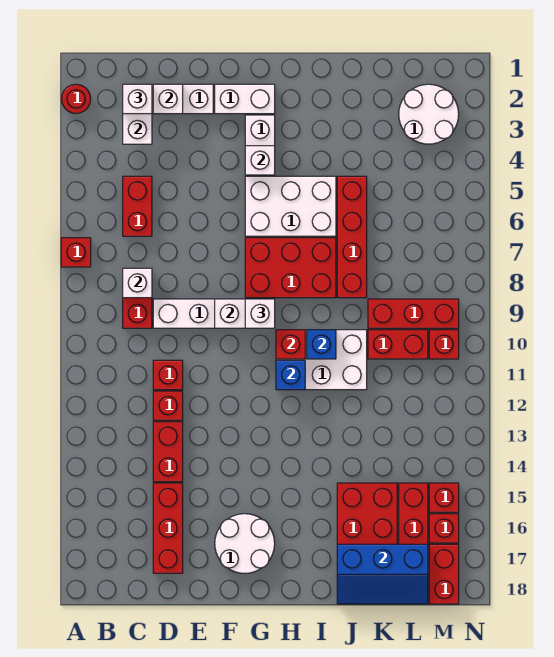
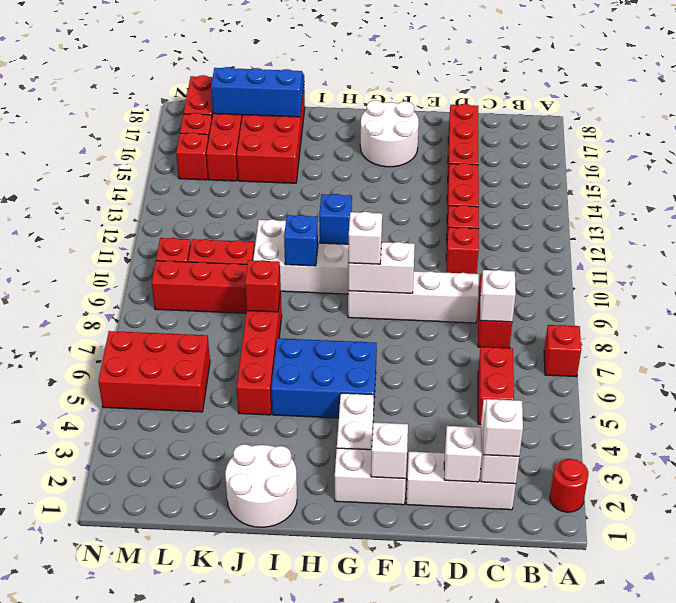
white 1x1 brick [245,146,275,175] -> white 1x1 brick moved to [371,423,408,479]
white 2x3 brick [245,176,336,236] -> blue 2x3 brick [271,338,377,418]
red 2x3 brick [245,238,336,298] -> red 2x3 brick moved to [98,331,210,412]
red 1x1 brick [276,330,305,359] -> red 1x1 brick moved to [245,260,281,312]
white 2x2 round brick [399,84,459,144] -> white 2x2 round brick moved to [225,444,297,527]

